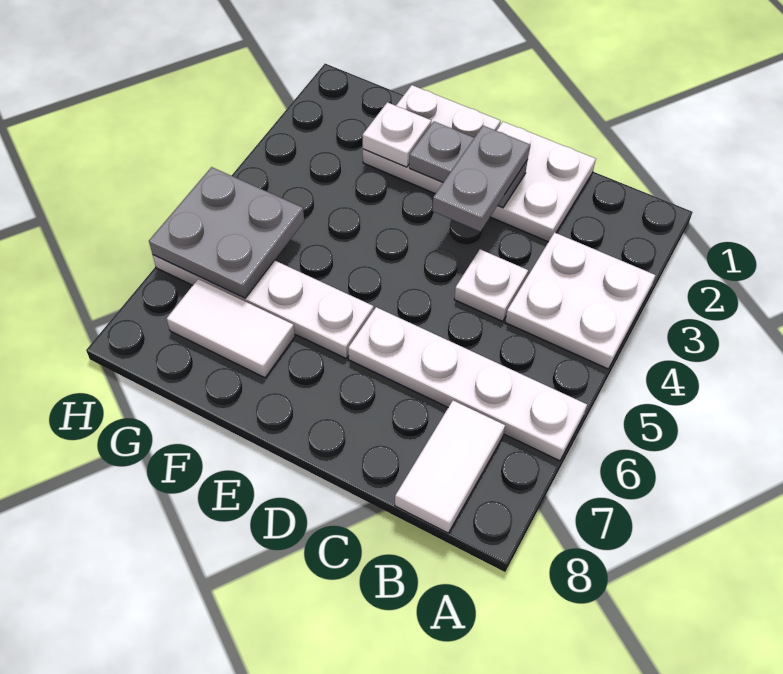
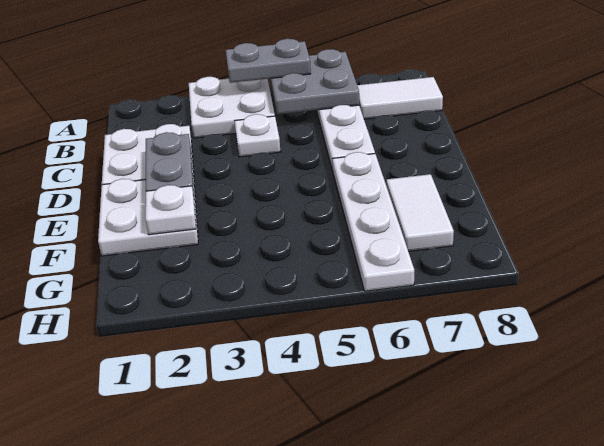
grey 1x2 plate [432,126,530,231] -> grey 1x2 plate moved to [226,39,311,83]
grey 2x2 plate [149,167,304,298] -> grey 2x2 plate moved to [270,49,359,114]

